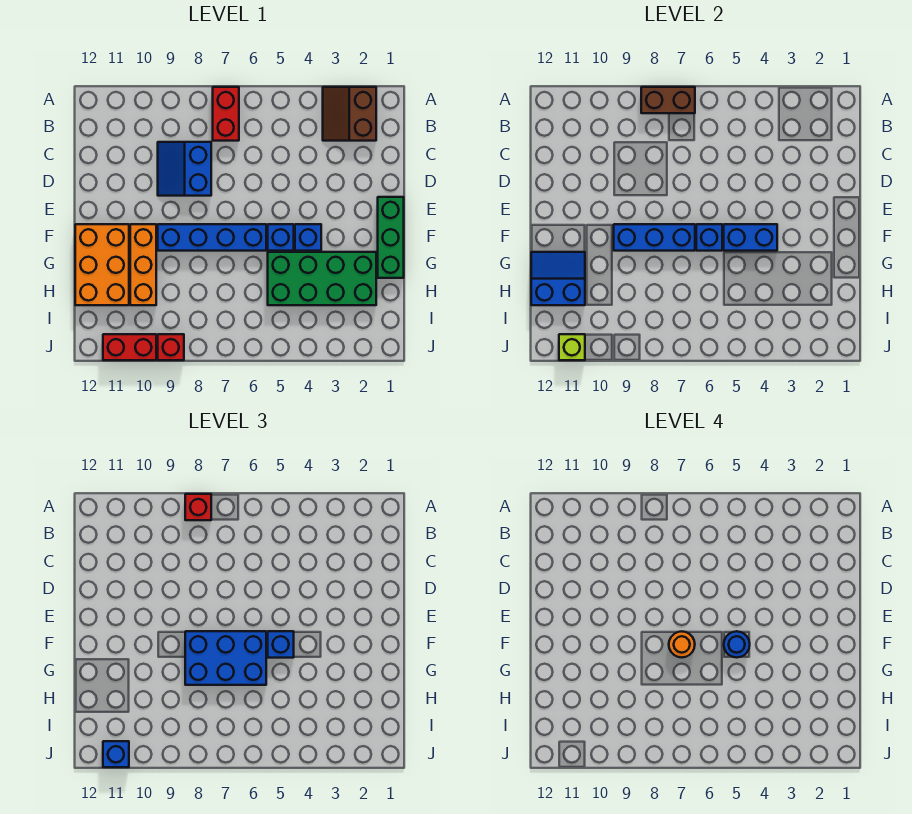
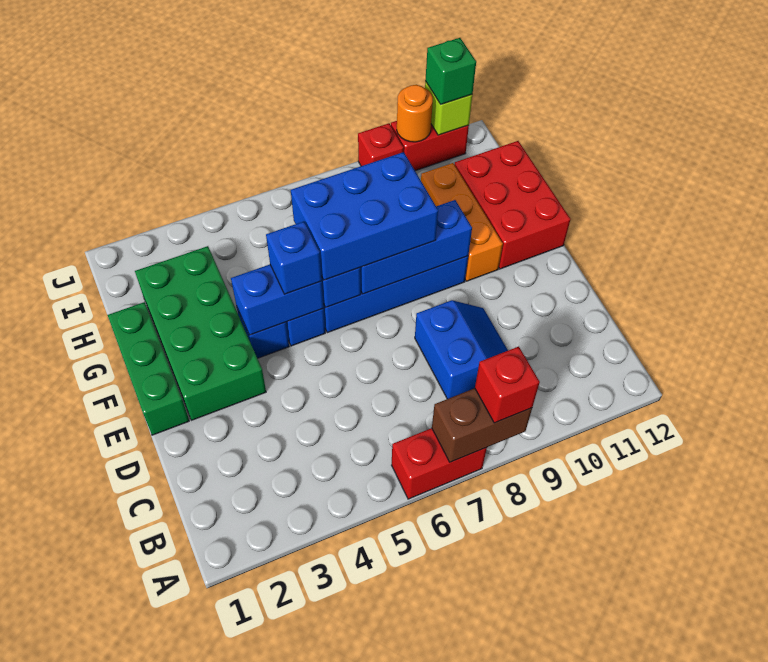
brown 2x2 slope [323,87,376,141] -> none
red 1x2 brick [213,87,239,141] -> red 1x2 brick turned to [392,428,487,499]
blue 1x1 round brick [724,631,750,658] -> none
orange 1x1 round brick [669,631,695,658] -> orange 1x1 round brick moved to [397,85,433,142]
orange 2x3 brick [75,224,129,305] -> red 2x3 brick [454,141,571,269]
green 2x4 brick [268,252,376,305] -> green 2x4 brick turned to [135,246,266,420]
blue 2x2 slope [531,252,585,305] -> none
blue 1x1 brick [103,741,129,767] -> green 1x1 brick [425,38,476,104]

